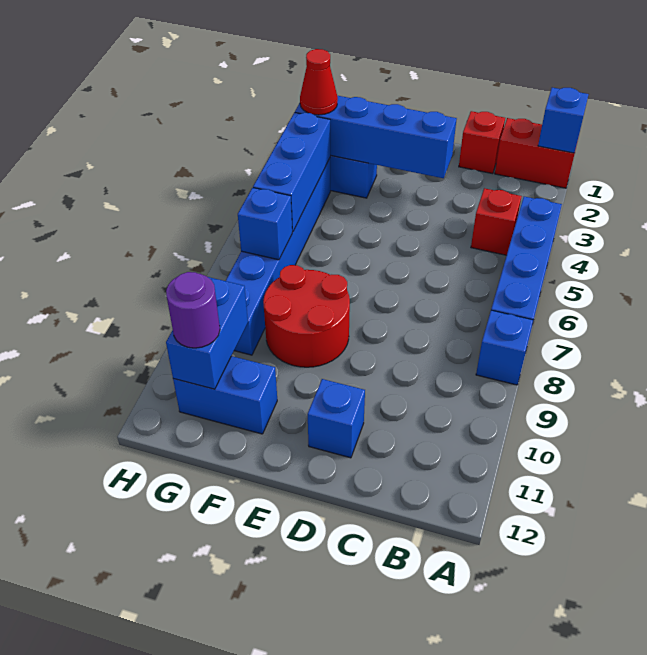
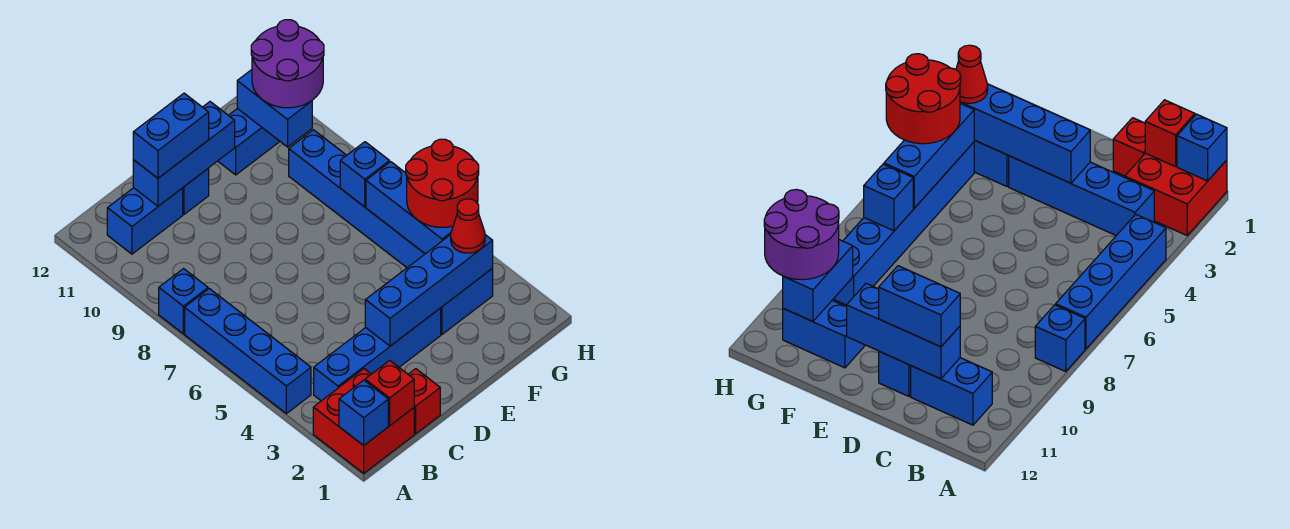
red 1x2 brick [495,118,576,188] -> red 2x2 brick [313,369,414,473]
none -> blue 1x4 brick [314,308,441,401]
red 1x1 brick [471,188,522,255] -> red 1x1 brick moved to [365,360,414,425]
none -> blue 1x2 brick [107,188,183,254]
none -> blue 1x3 brick [133,102,235,206]
none -> blue 1x2 brick [133,93,209,178]
red 2x2 round brick [263,265,350,367] -> red 2x2 round brick moved to [406,139,479,228]
purple 1x1 round brick [166,272,220,348] -> purple 2x2 round brick [251,20,324,108]

